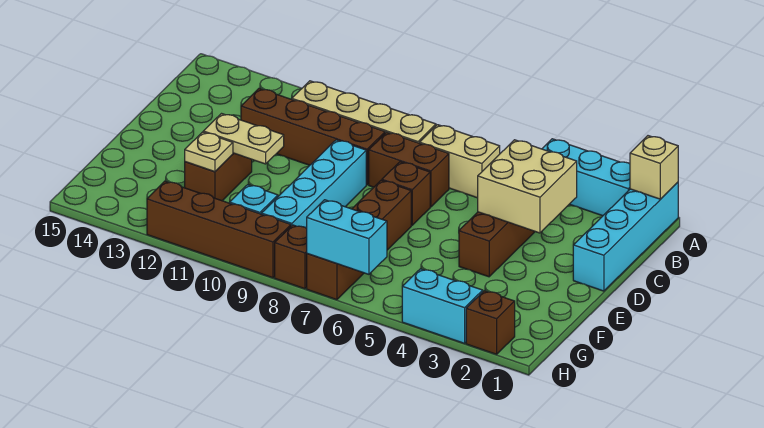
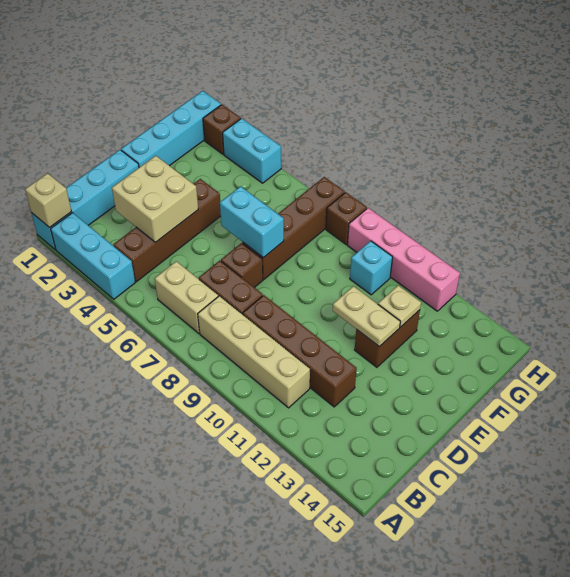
cyan 1x4 brick [262,140,366,228] -> cyan 1x4 brick moved to [121,91,221,167]
cyan 1x2 brick [307,200,387,274] -> cyan 1x2 brick moved to [220,186,284,258]
brown 1x4 brick [147,181,291,278] -> pink 1x4 brick [348,208,460,311]

